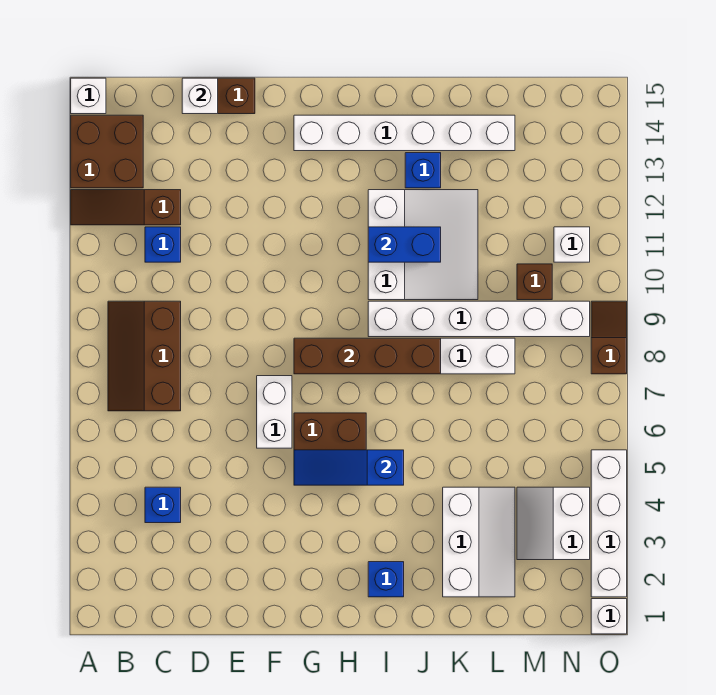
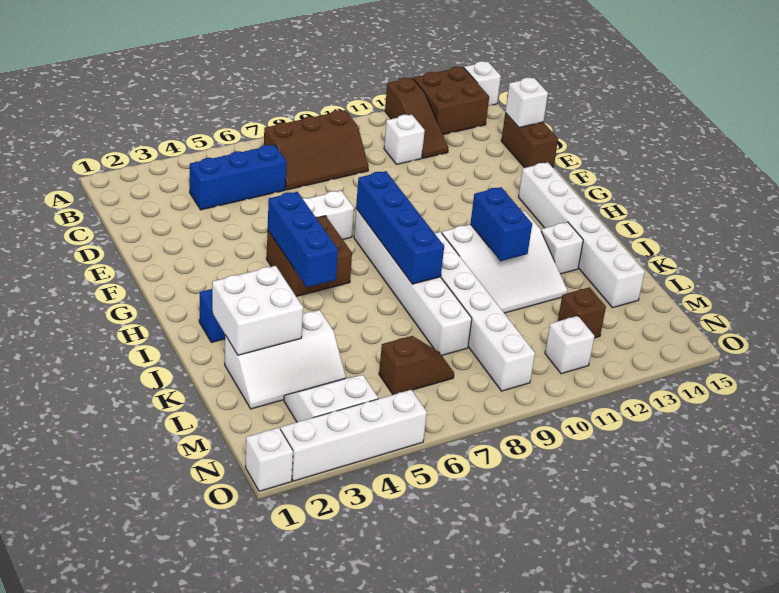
brown 1x3 slope [71,190,181,225] -> brown 1x3 slope turned to [385,78,448,158]
brown 2x3 slope [108,301,181,411] -> brown 2x3 slope turned to [264,110,369,190]
blue 1x1 brick [145,487,181,523] -> blue 1x3 brick [190,145,287,210]
blue 1x1 brick [145,227,181,262] -> white 1x1 brick [384,115,425,165]
blue 1x3 slope [294,450,404,485] -> blue 1x3 brick [268,192,338,287]
brown 1x4 brick [294,338,441,374] -> blue 1x4 brick [356,171,444,284]
none -> white 2x2 brick [212,266,303,355]
blue 1x1 brick [405,153,441,188] -> white 1x1 brick [541,222,583,274]
brown 1x1 brick [517,264,552,300] -> brown 1x1 brick moved to [558,287,606,338]
brown 1x2 slope [591,301,627,374] -> brown 1x2 slope moved to [379,336,454,395]

